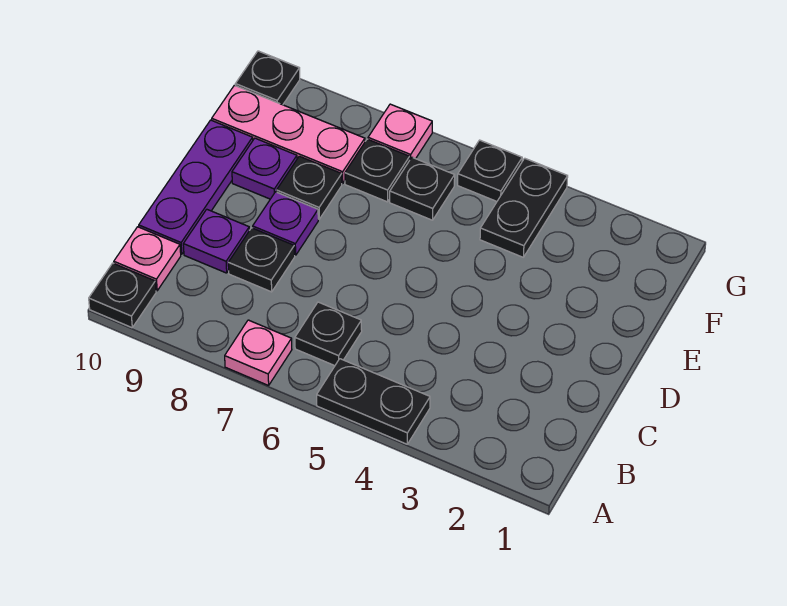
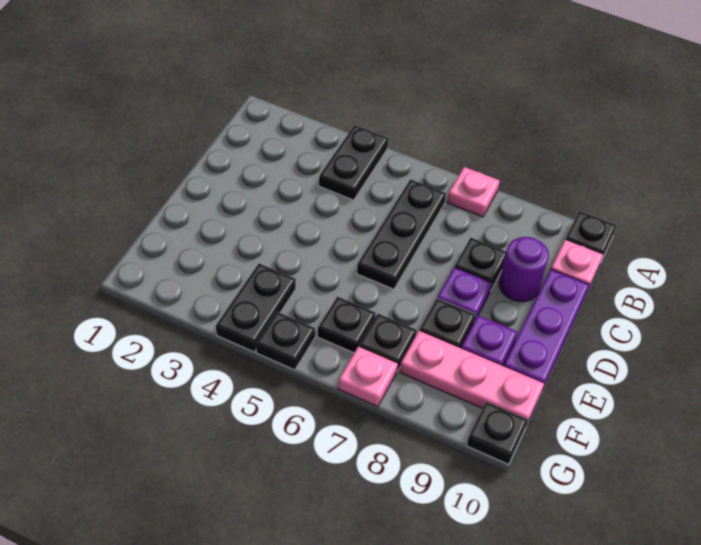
black 1x2 plate [317,359,430,444] -> black 1x2 plate turned to [319,125,388,200]
black 1x1 plate [295,302,362,366] -> black 1x3 plate [357,179,446,289]
purple 1x1 plate [183,209,249,273] -> purple 1x1 round brick [499,237,549,302]

